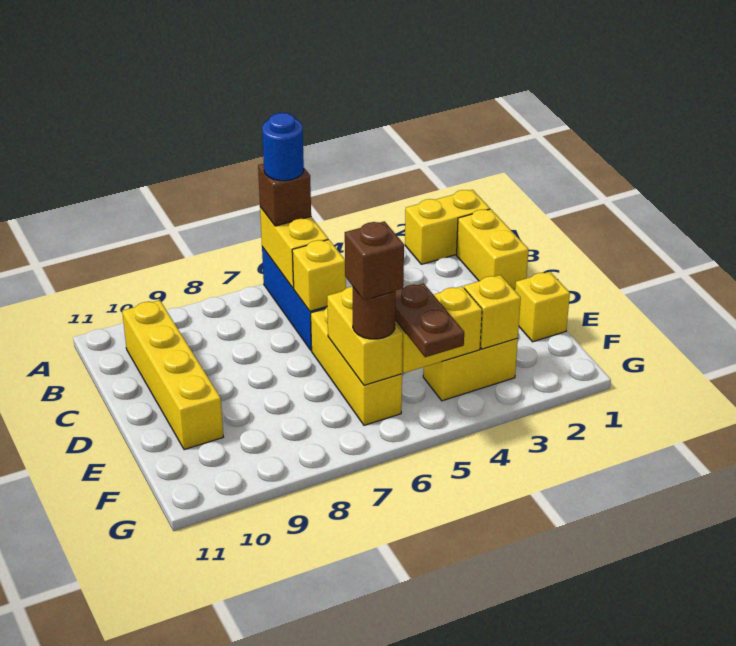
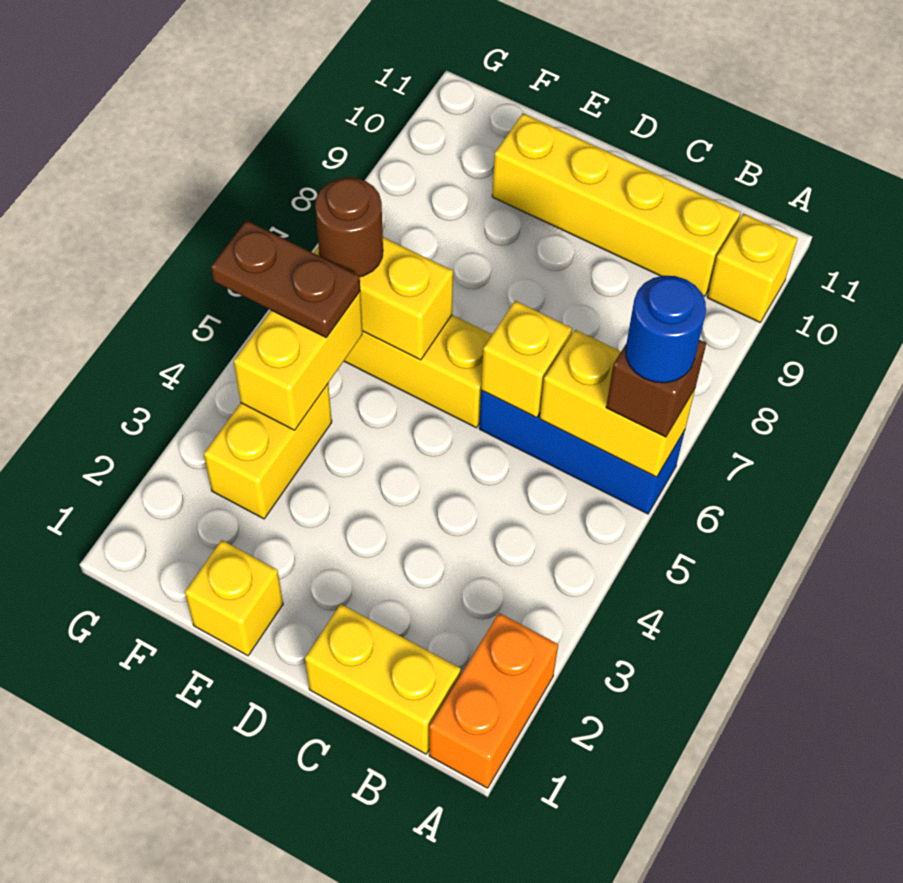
yellow 1x2 brick [405,190,490,264] -> orange 1x2 brick [429,613,558,788]
yellow 1x1 brick [464,275,521,349] -> yellow 1x1 brick moved to [707,214,798,322]
brown 1x1 brick [345,221,404,300] -> none

